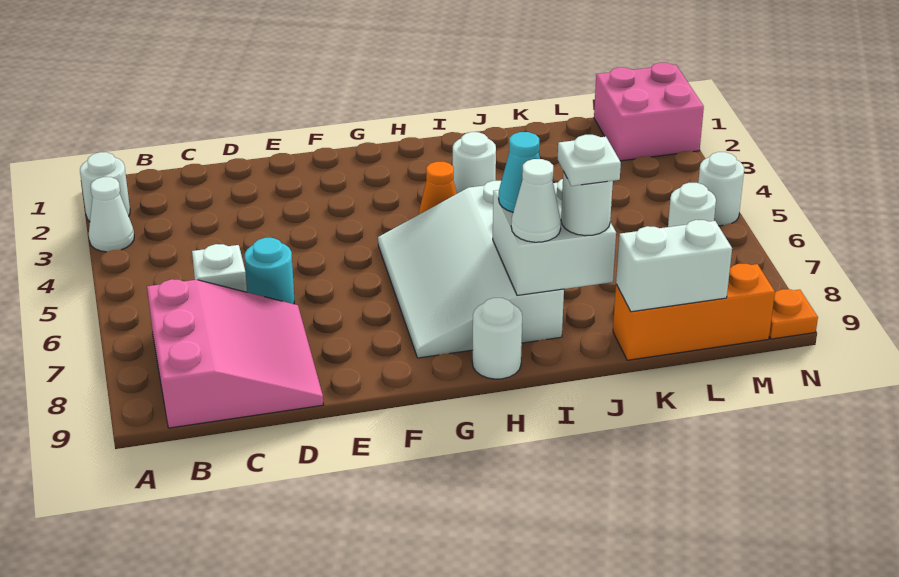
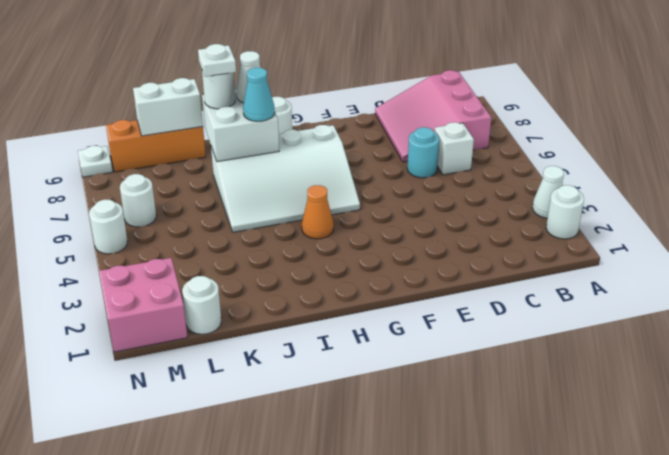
white 3x4 slope [378,181,564,358] -> white 3x4 slope turned to [211,125,360,232]
white 1x1 round brick [453,132,496,194] -> white 1x1 round brick moved to [182,276,221,334]
orange 1x1 plate [769,289,818,339] -> white 1x1 plate [78,146,113,177]

